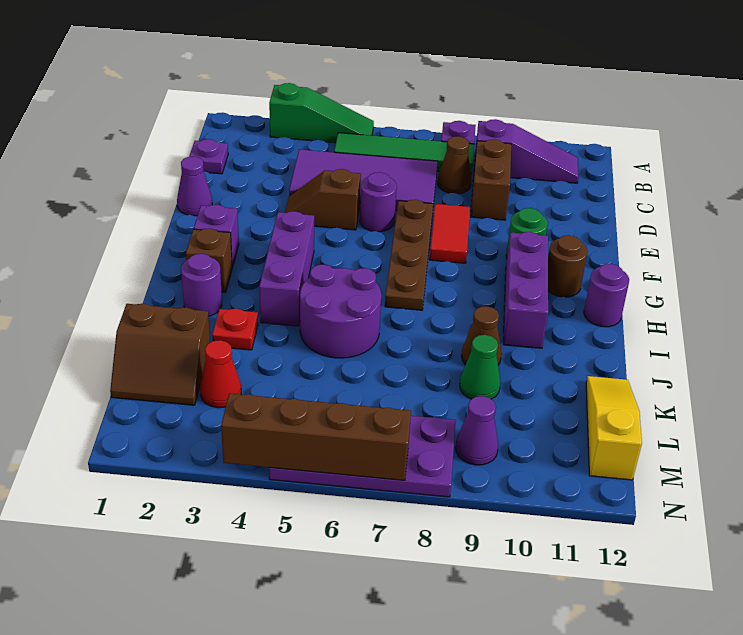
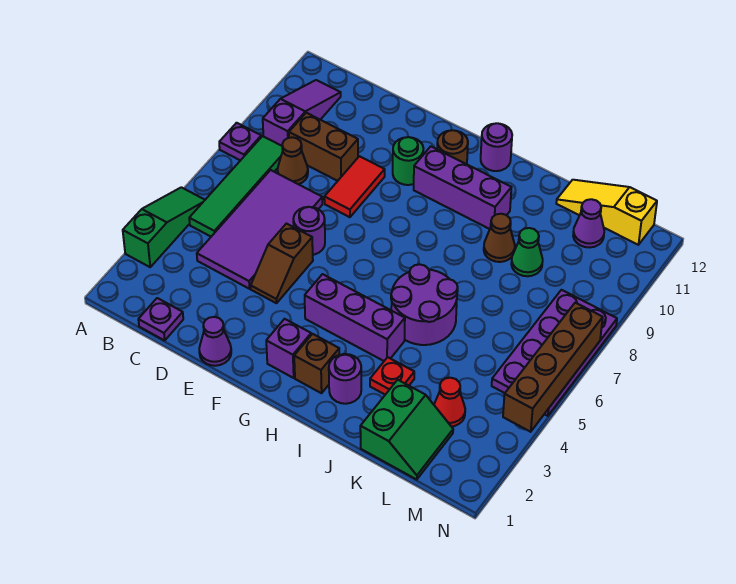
brown 1x4 plate [385,200,433,310] -> none
red 1x2 tile [430,204,470,263] -> red 1x2 tile turned to [324,156,385,217]
brown 2x2 slope [110,304,210,405] -> green 2x2 slope [360,380,453,479]
purple 1x1 cone [455,396,498,465] -> purple 1x1 cone moved to [573,199,604,247]

